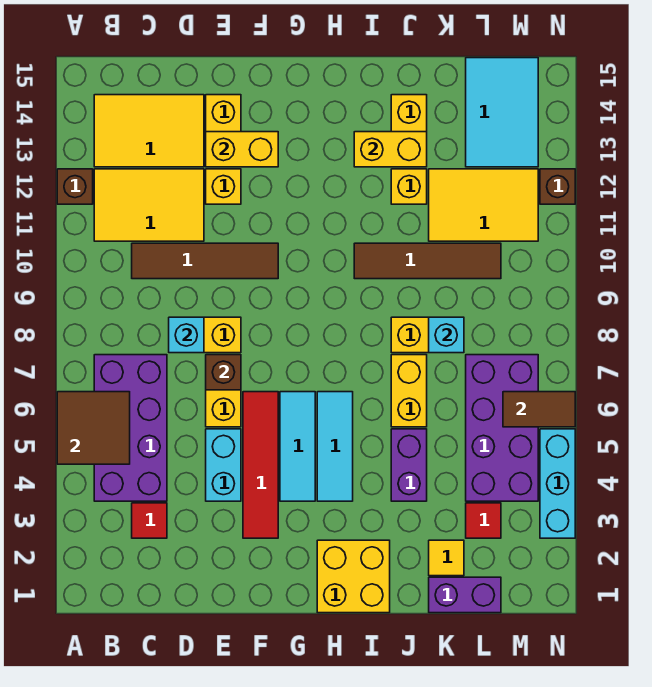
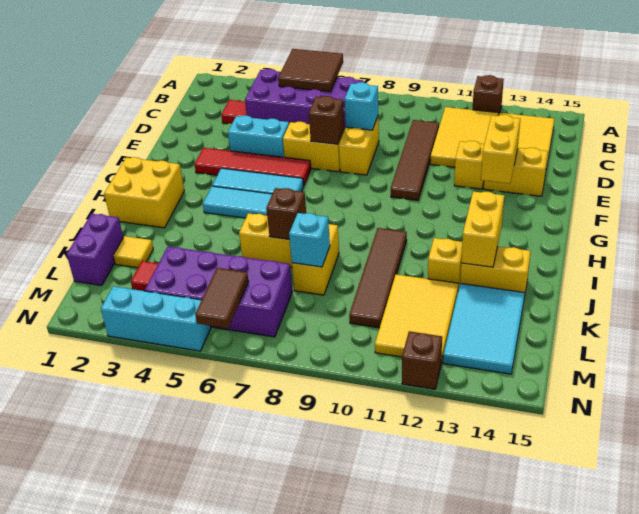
purple 1x2 brick [391,429,427,501] -> none
none -> brown 1x1 brick [266,188,306,239]
cyan 2x3 tile [466,58,538,167] -> cyan 2x3 tile turned to [443,283,525,374]

